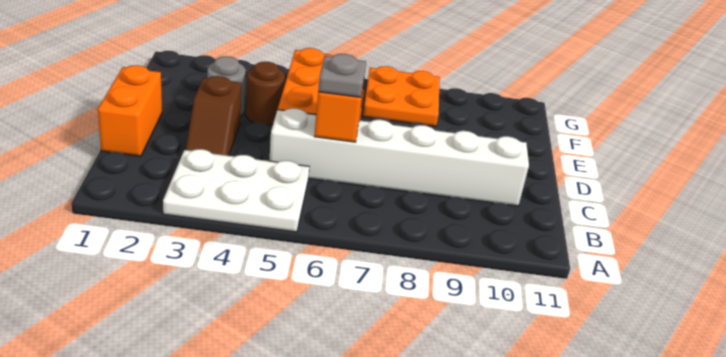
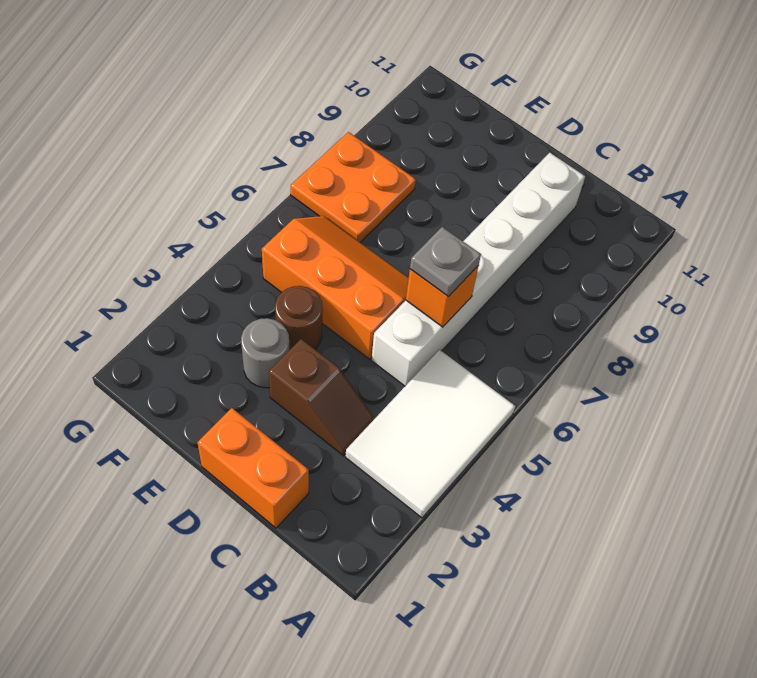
white 2x3 plate [163,149,309,232] -> white 2x3 tile [346,350,515,518]

